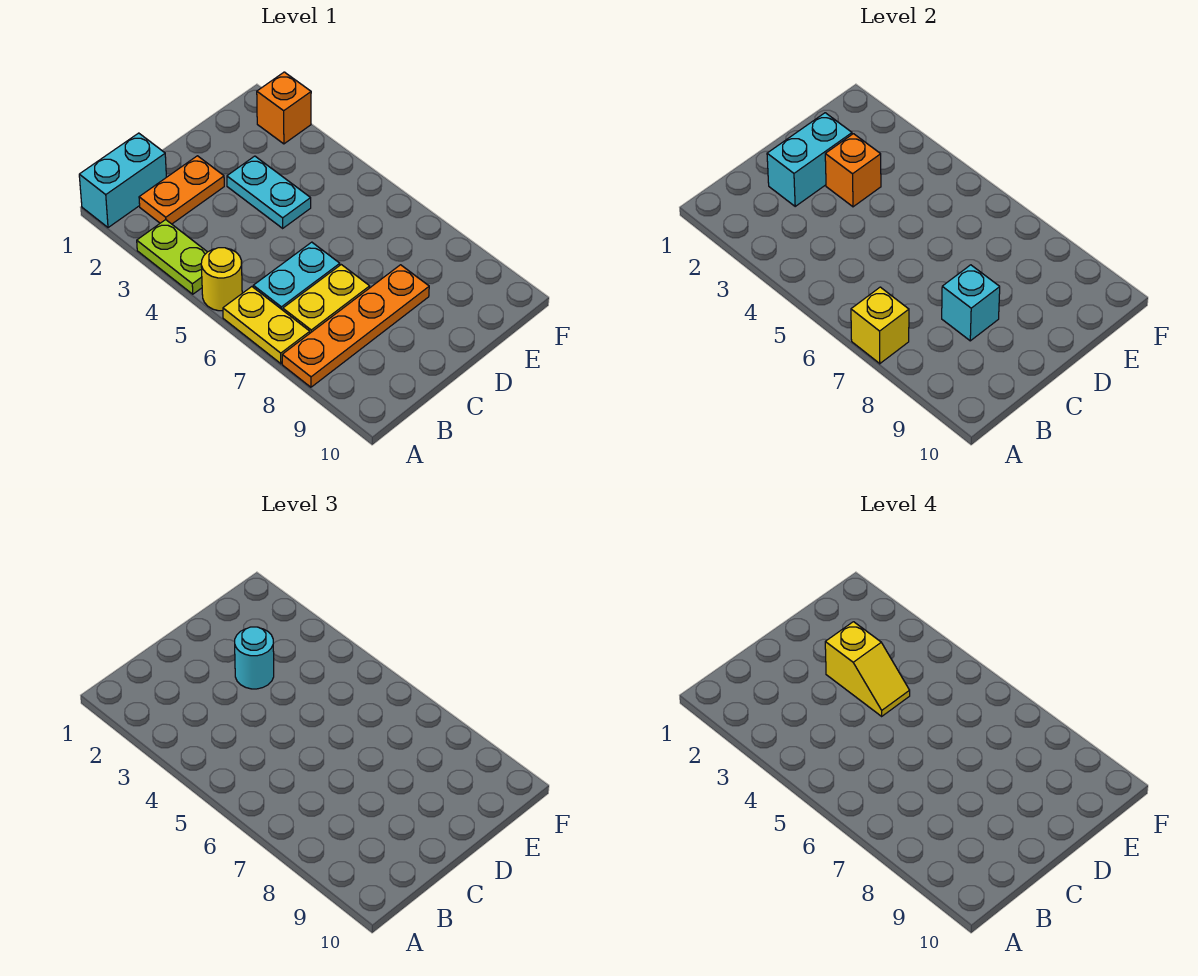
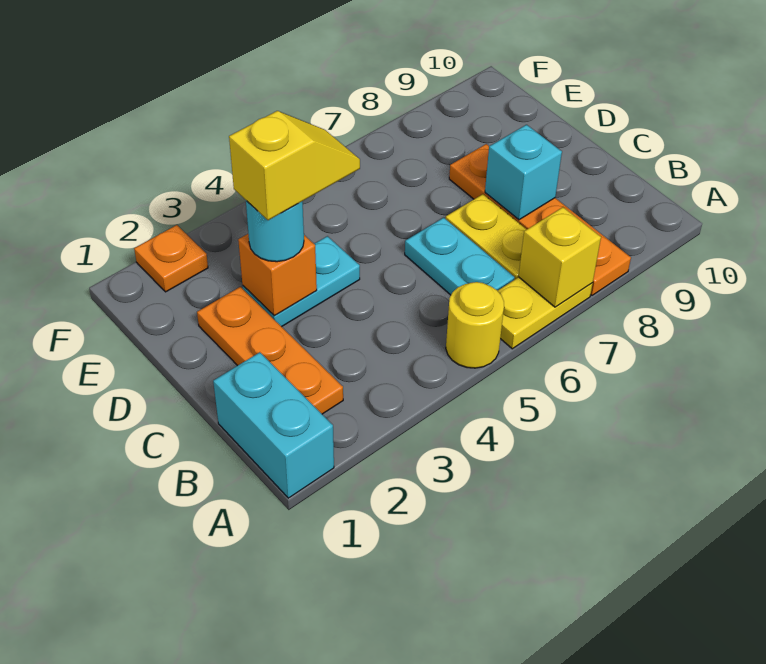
lime 1x2 plate [137,220,207,294] -> none
orange 1x2 plate [139,156,224,224] -> orange 1x3 plate [197,287,343,414]
cyan 1x2 brick [767,113,852,206] -> none
orange 1x1 brick [257,72,311,144] -> orange 1x1 plate [134,225,208,292]

